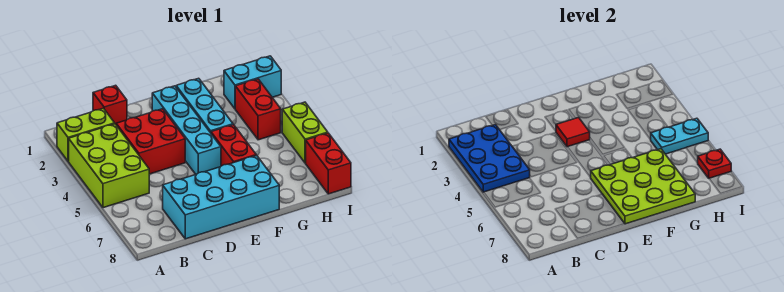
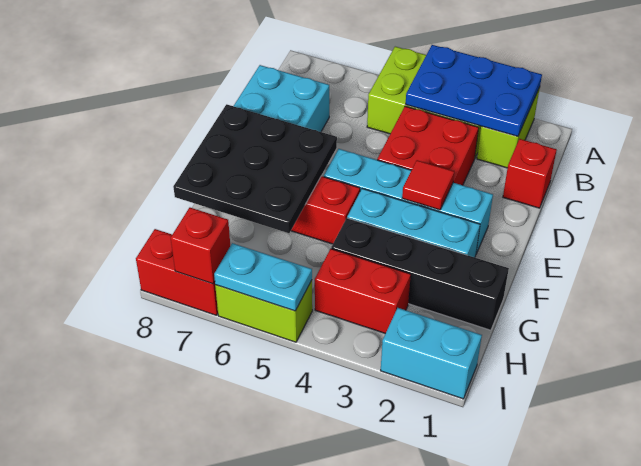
lime 3x3 plate [591,149,695,224] -> black 3x3 plate [173,104,337,233]
none -> black 1x4 brick [331,218,509,330]
cyan 1x2 brick [224,56,281,109] -> cyan 1x2 brick turned to [381,308,482,399]
cyan 1x2 plate [650,118,708,154] -> cyan 1x2 plate turned to [214,243,312,311]
red 1x1 plate [698,149,731,178] -> red 1x1 brick [171,208,230,284]

